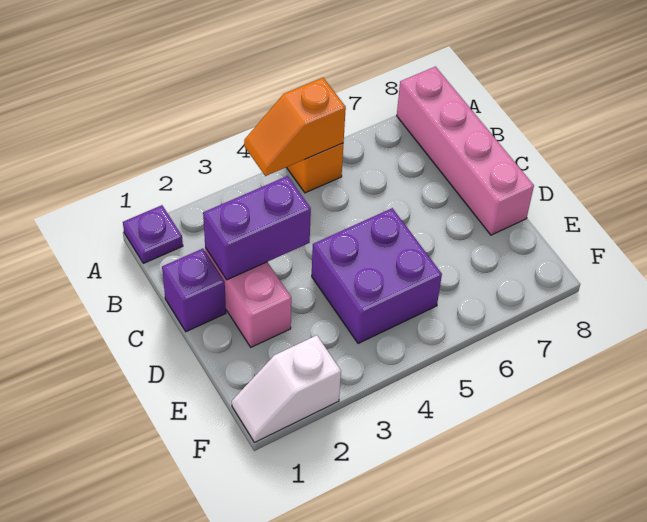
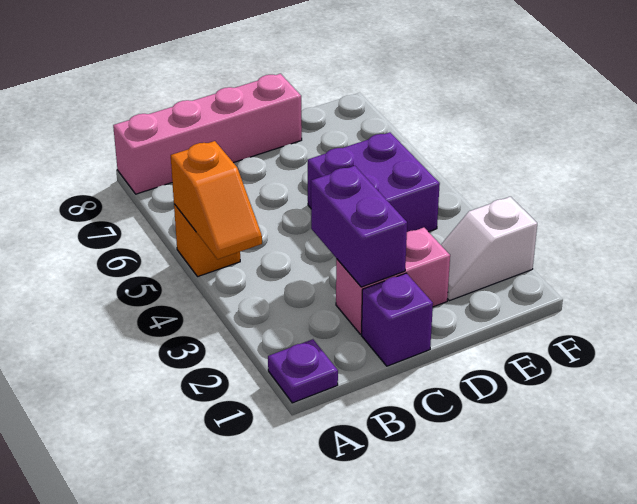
white 1x2 slope [232,335,341,442] -> white 1x2 slope turned to [441,197,537,301]

